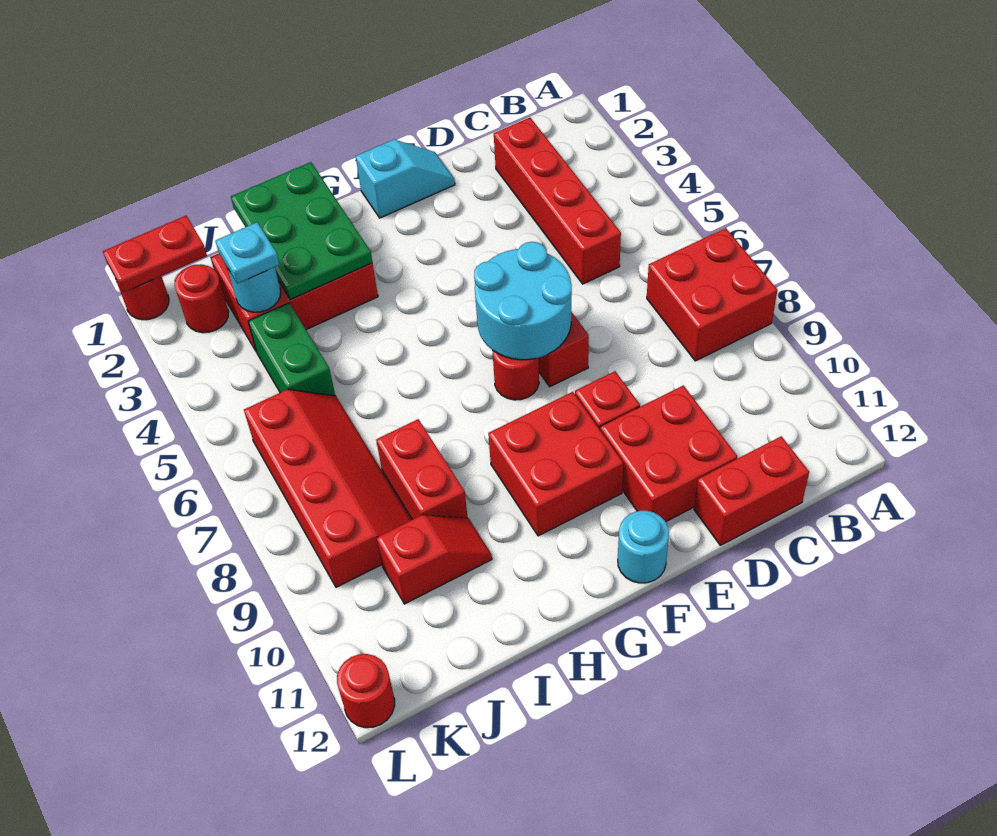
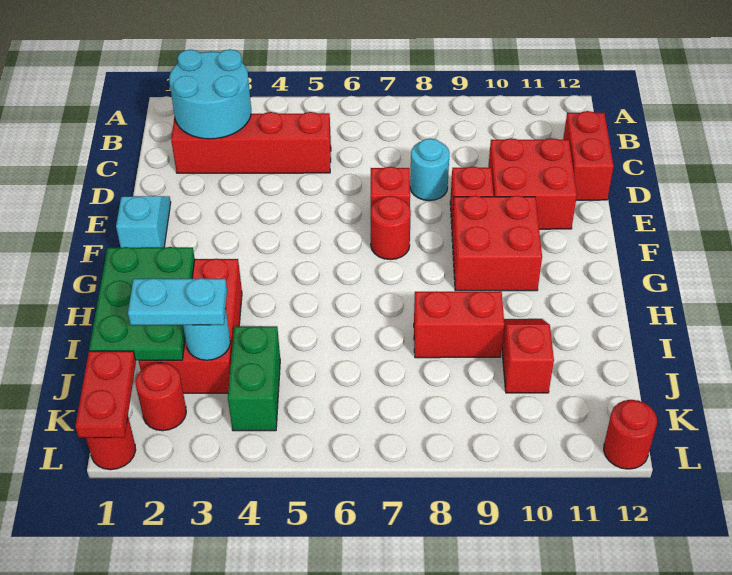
red 2x2 brick [647,228,777,361] -> none
cyan 2x2 round brick [474,242,572,360] -> cyan 2x2 round brick moved to [169,49,251,139]
cyan 1x1 round brick [618,511,669,583] -> cyan 1x1 round brick moved to [410,139,450,201]
green 2x3 plate [231,162,372,300] -> green 2x3 plate turned to [89,247,195,360]
cyan 1x1 plate [216,222,280,284] -> cyan 1x2 plate [128,278,227,325]
green 1x2 brick [248,303,335,396] -> green 1x2 brick turned to [228,326,280,431]
red 2x4 slope [244,389,412,587] -> none

